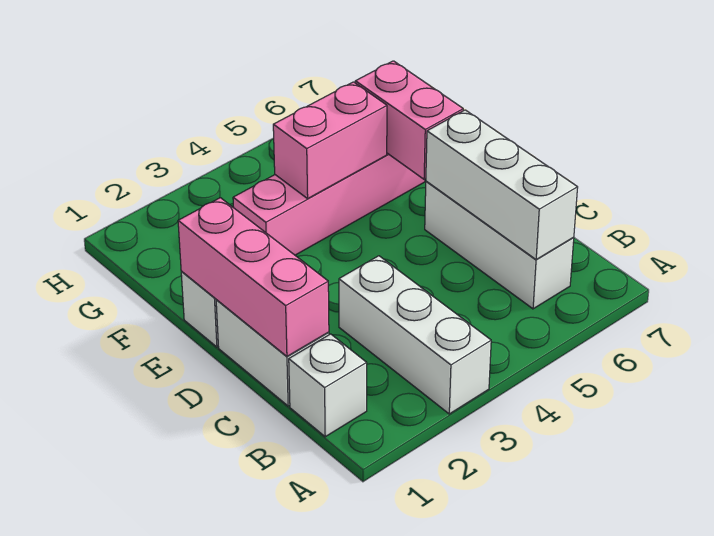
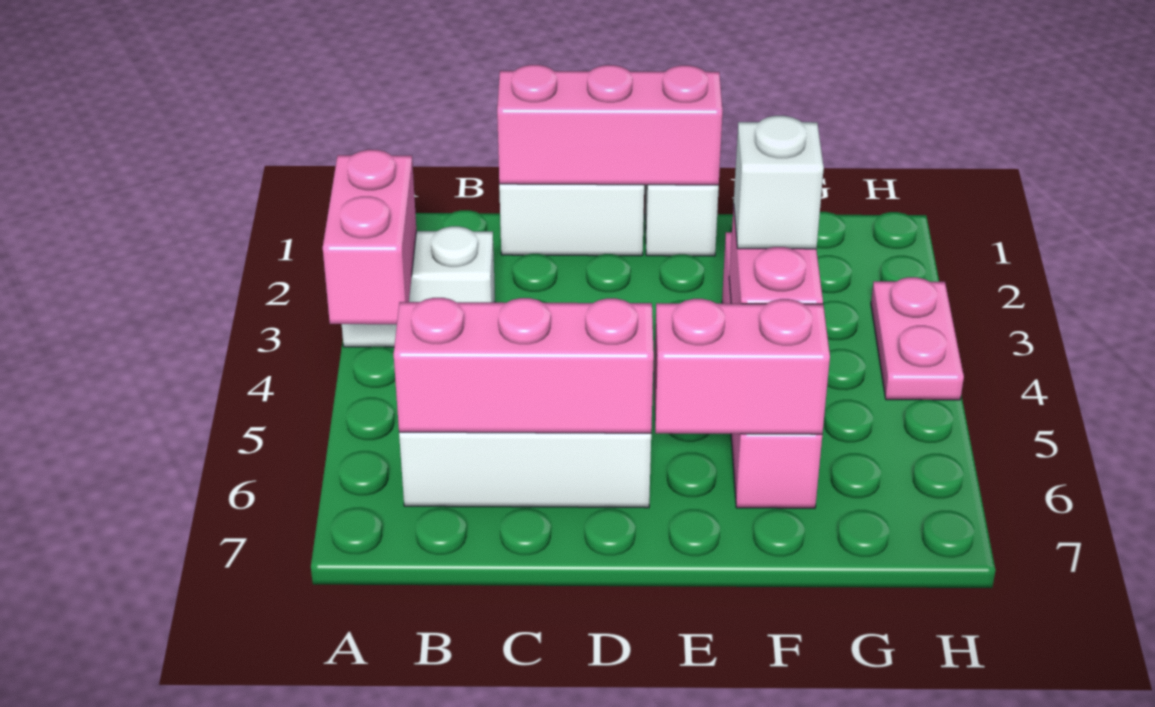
white 1x3 brick [339,256,491,414] -> white 1x2 brick [342,226,495,347]
none -> pink 1x2 brick [323,149,416,324]
white 1x1 brick [289,334,367,437] -> white 1x1 brick moved to [734,116,824,249]
white 1x3 brick [426,110,578,260] -> pink 1x3 brick [394,298,654,433]
none -> pink 1x2 plate [871,277,964,400]

